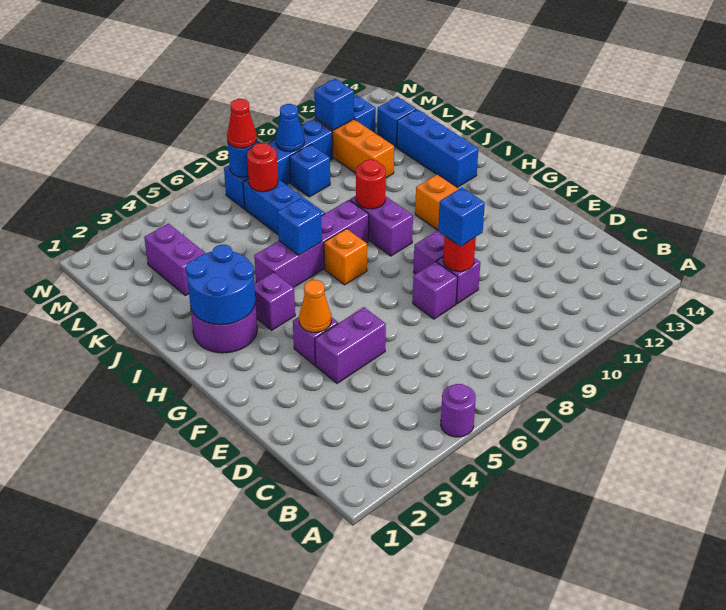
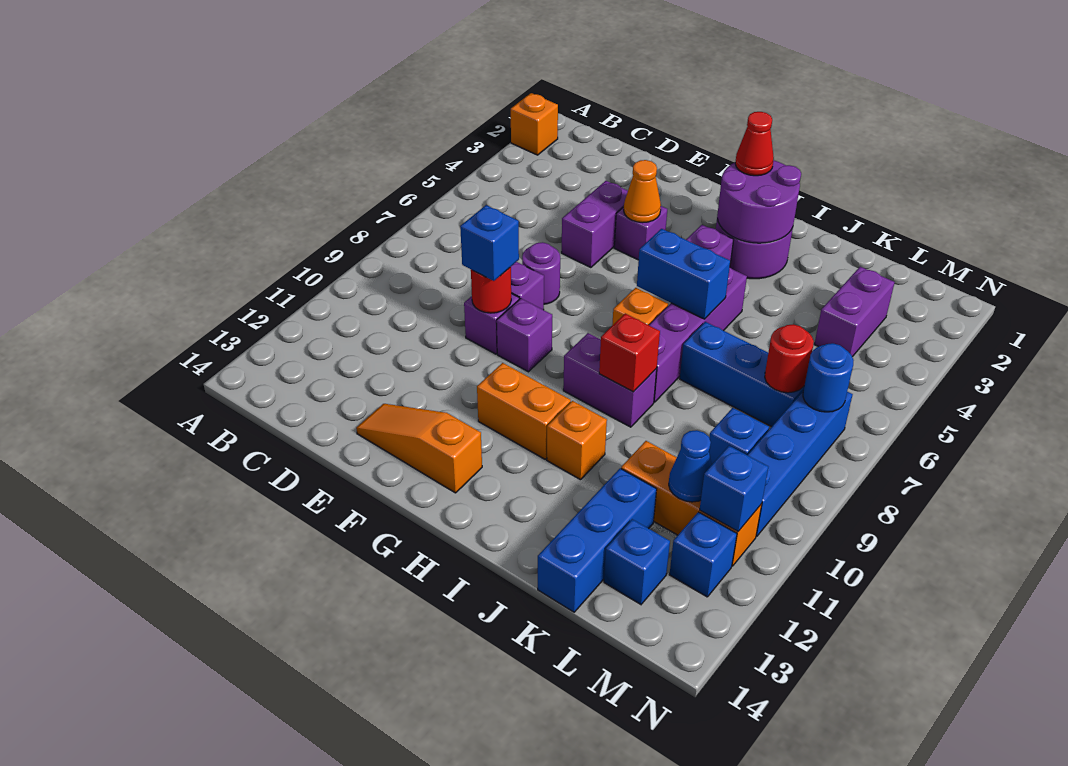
none -> orange 1x1 brick [511,93,558,155]
purple 1x1 round brick [441,384,476,437] -> purple 1x1 round brick moved to [522,242,560,304]
none -> orange 1x3 slope [356,404,482,493]
blue 2x2 round brick [186,245,255,325] -> purple 2x2 round brick [717,160,801,243]
blue 1x1 brick [277,198,322,255] -> blue 1x2 brick [637,229,730,319]
red 1x1 round brick [356,160,386,209] -> red 1x1 brick [599,314,660,392]
none -> orange 1x1 brick [547,401,607,480]
blue 1x3 brick [397,109,478,187] -> blue 1x3 brick turned to [538,468,657,612]
purple 1x2 brick [144,224,206,296] -> purple 1x2 brick turned to [814,267,895,357]
red 1x1 cone [227,99,257,148] -> red 1x1 cone moved to [735,112,774,176]
blue 1x1 cone [276,104,304,152] -> blue 1x1 cone moved to [669,430,711,502]

